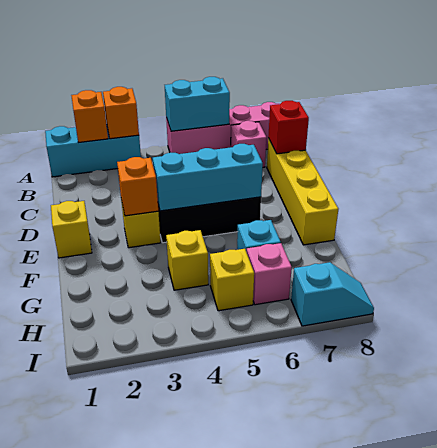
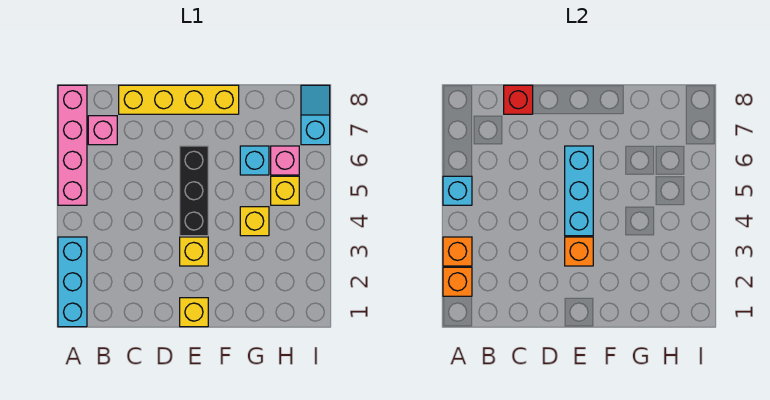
cyan 1x2 brick [165,77,230,131] -> cyan 1x1 brick [443,176,472,205]

